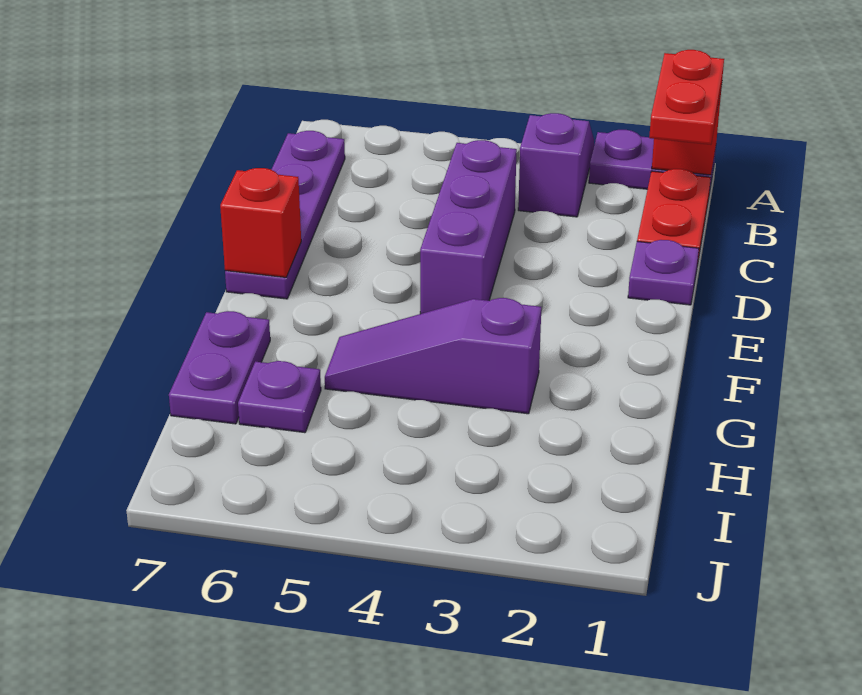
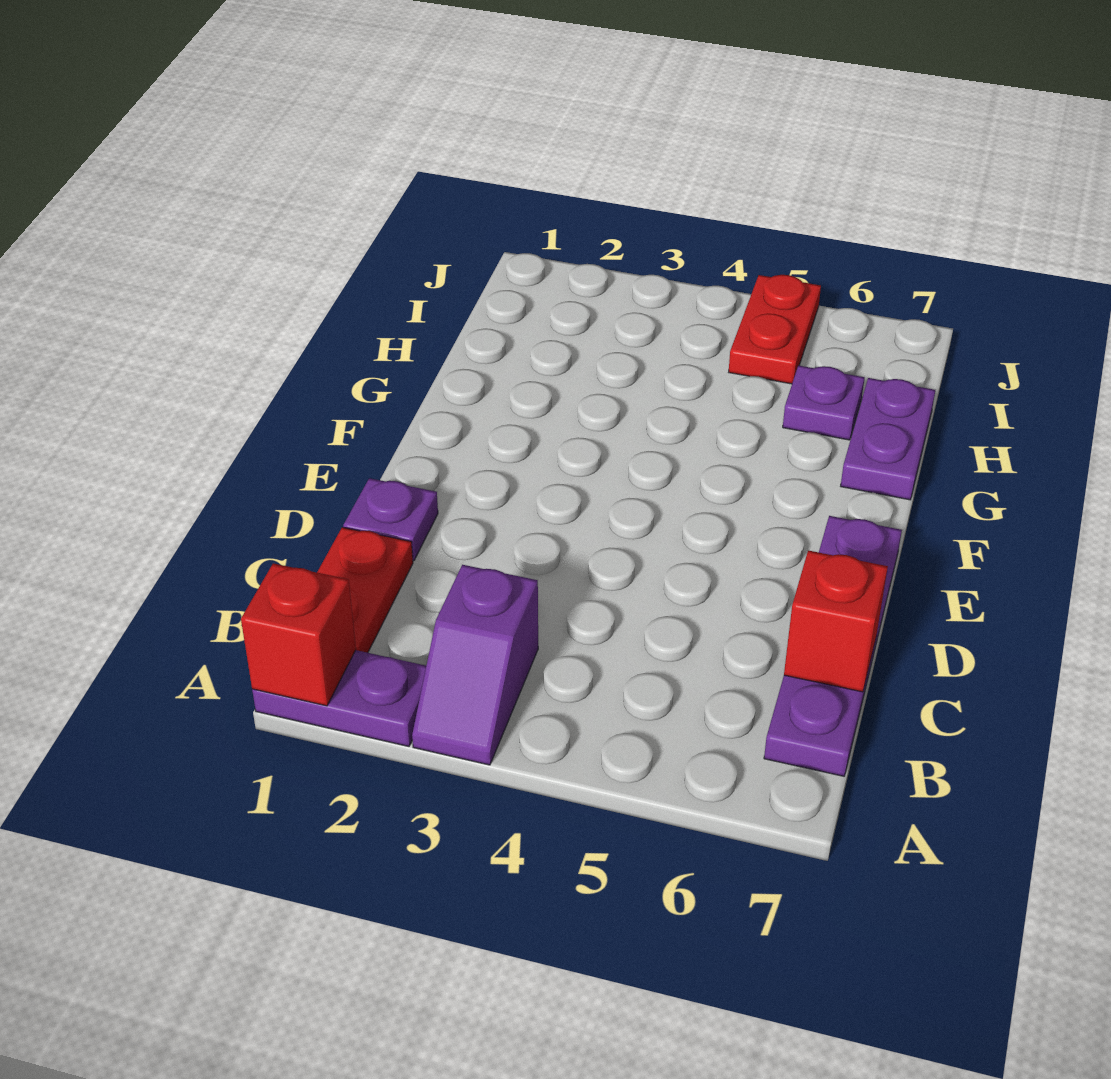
red 1x2 plate [649,50,724,145] -> red 1x2 plate moved to [729,275,821,384]
purple 1x3 brick [420,140,517,314] -> none
red 1x1 brick [220,168,301,277] -> red 1x1 brick moved to [784,550,888,692]
purple 1x3 slope [325,298,541,414] -> none

